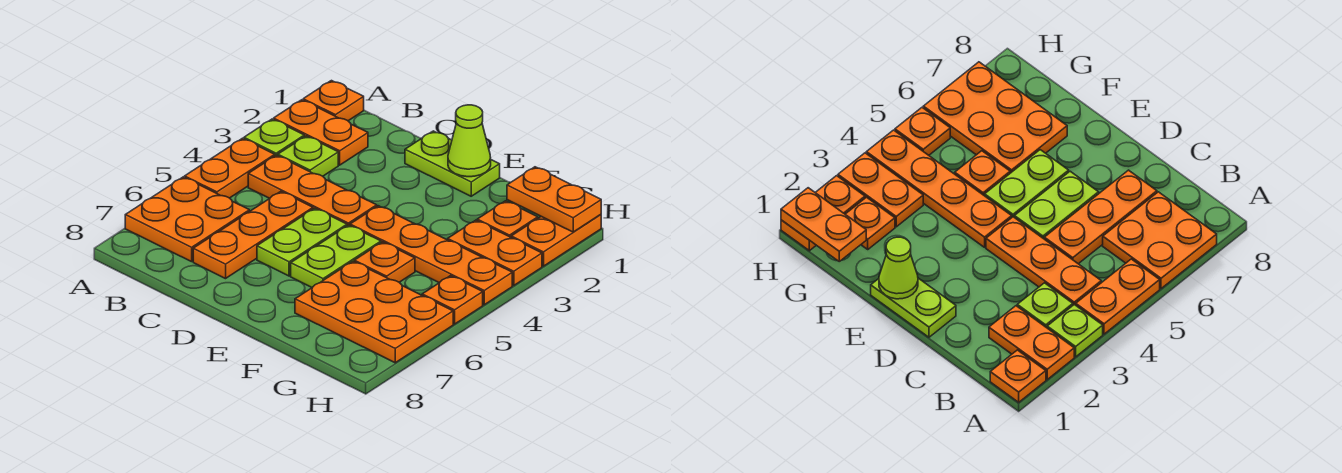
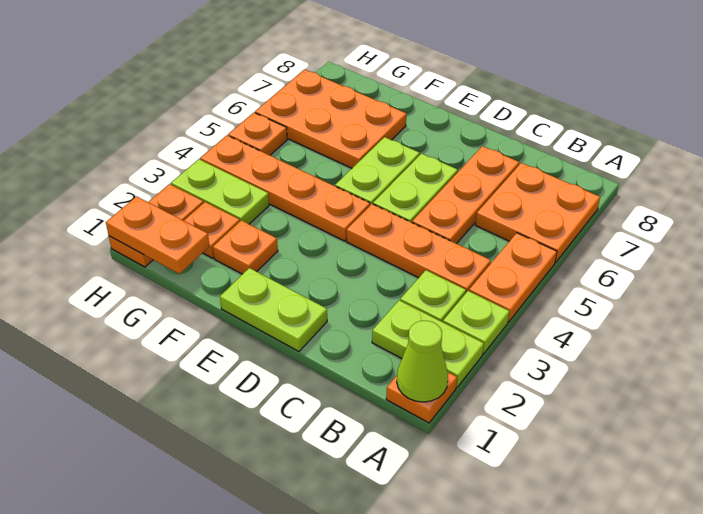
orange 1x2 plate [274,100,368,165] -> lime 1x2 plate [372,300,484,388]
lime 1x1 cone [448,105,491,177] -> lime 1x1 cone moved to [397,321,448,402]
orange 1x1 plate [354,242,415,282] -> orange 1x1 plate moved to [213,220,278,274]
orange 1x2 plate [448,220,542,286] -> lime 1x2 plate [171,159,269,224]

